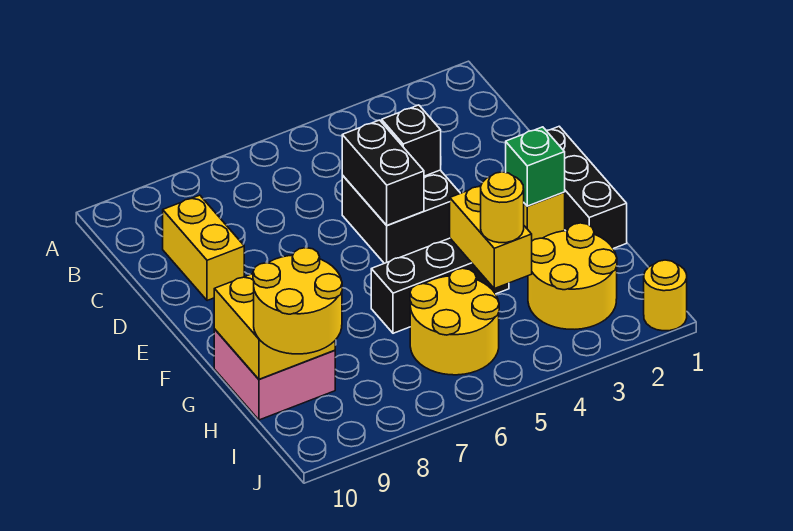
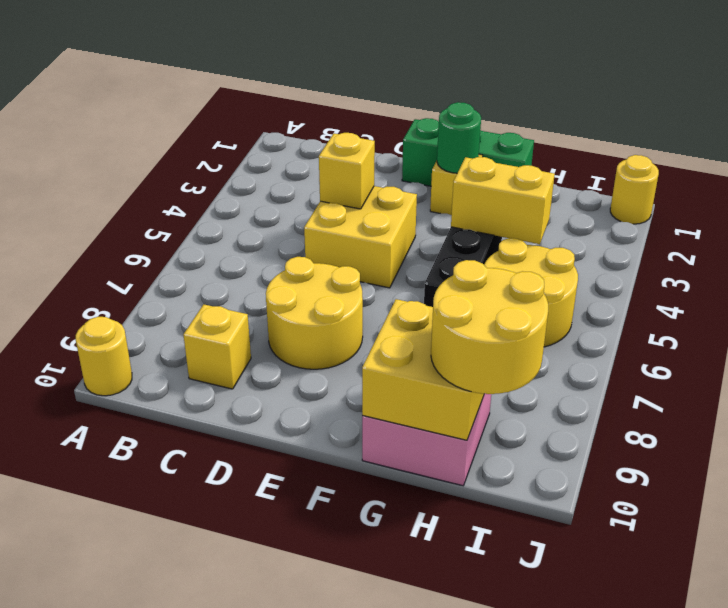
yellow 1x2 brick [163,195,244,301] -> yellow 1x1 brick [183,304,251,389]
black 2x2 brick [342,170,460,263] -> yellow 2x2 brick [304,186,417,288]
black 1x1 brick [382,105,441,176] -> yellow 1x1 brick [319,133,375,209]
black 1x2 brick [342,120,424,225] -> none
black 1x3 brick [547,126,627,249] -> green 1x3 brick [402,118,534,186]
green 1x1 brick [506,127,565,206] -> green 1x1 round brick [437,102,481,173]
yellow 2x2 round brick [528,223,617,329] -> yellow 2x2 round brick moved to [266,257,363,369]
yellow 1x1 round brick [481,172,524,243] -> yellow 1x1 round brick moved to [76,317,132,396]

